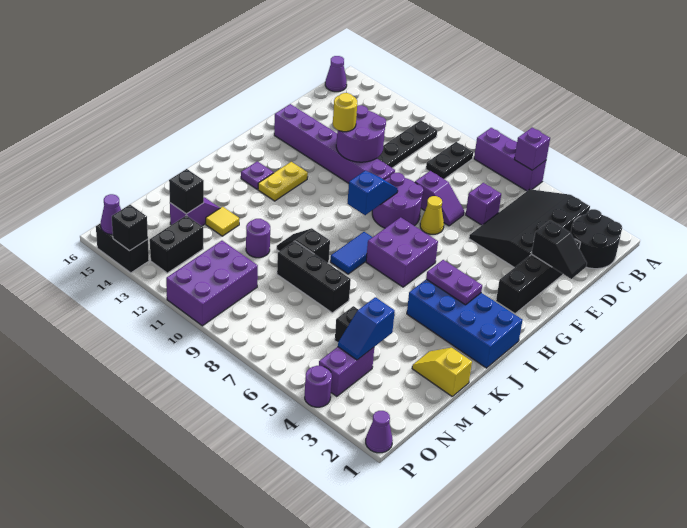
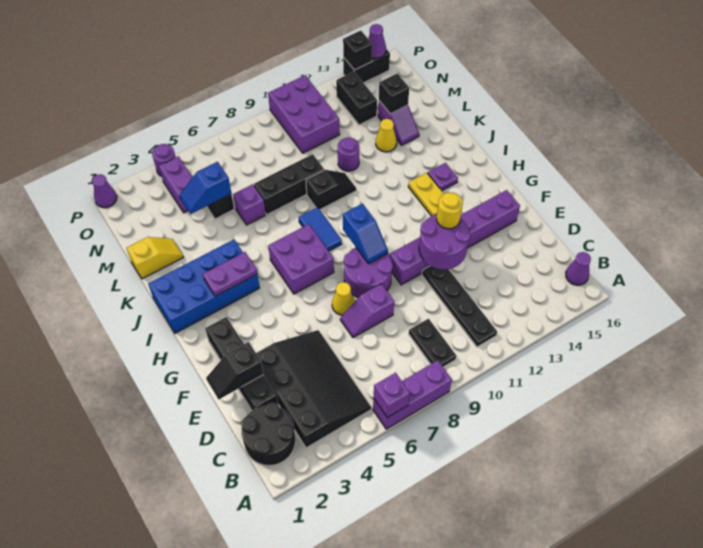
purple 1x1 brick [466,183,501,225] -> purple 1x1 brick moved to [233,184,266,225]
yellow 1x1 tile [206,207,239,236] -> yellow 1x1 cone [376,119,397,152]
blue 1x2 slope [338,297,395,360] -> blue 1x2 slope turned to [179,162,231,214]

